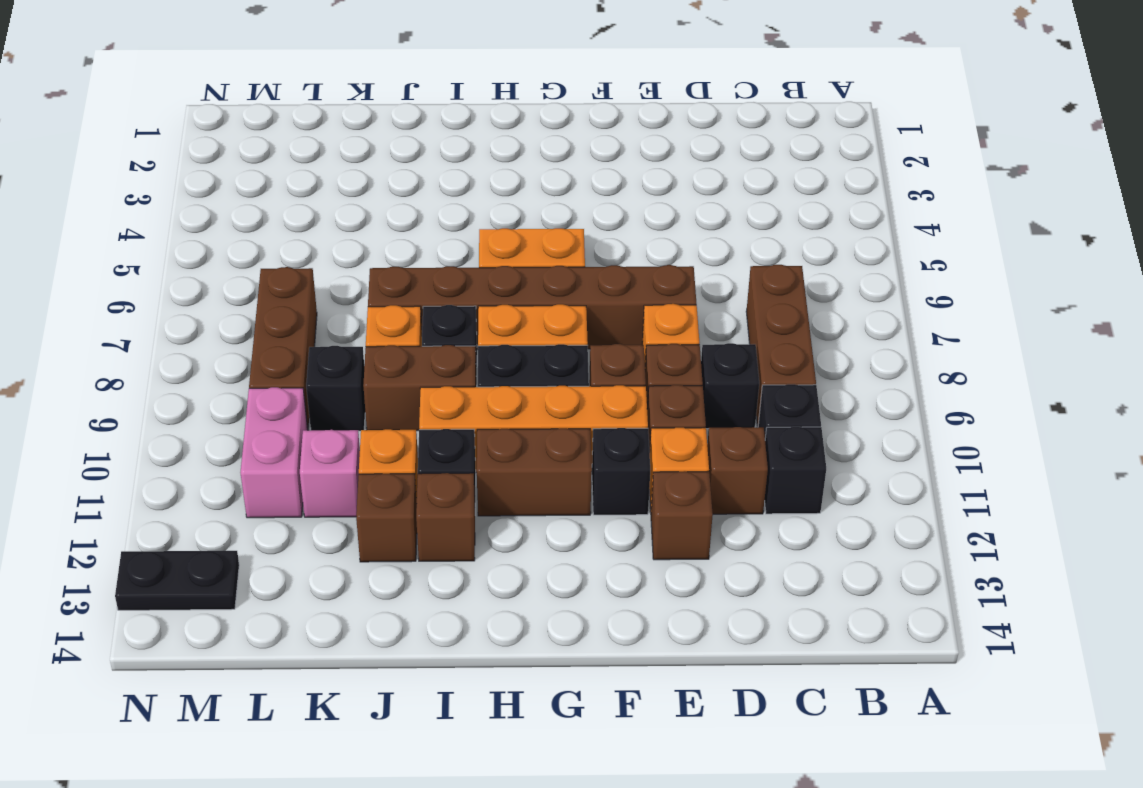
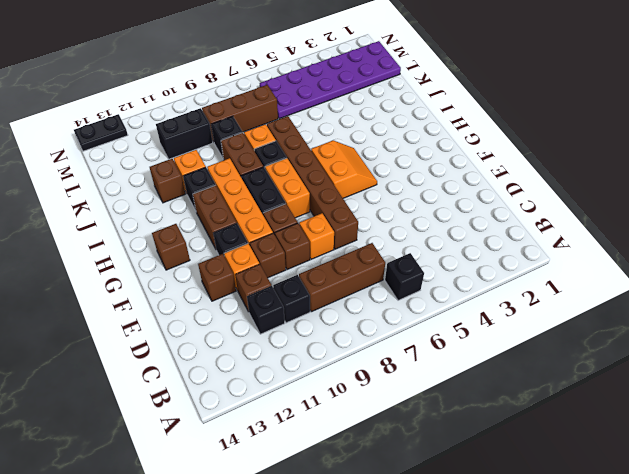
black 1x1 brick [701,343,759,429] -> black 1x1 brick moved to [385,253,424,300]
brown 1x1 brick [416,473,475,561] -> brown 1x1 brick moved to [152,224,190,270]
pink 1x1 brick [300,430,360,517] -> none
none -> purple 2x6 plate [260,41,401,119]
pink 1x2 brick [240,387,308,518] -> black 1x2 brick [156,108,213,159]
black 1x2 plate [115,551,239,610] -> black 1x2 plate turned to [74,114,128,151]

